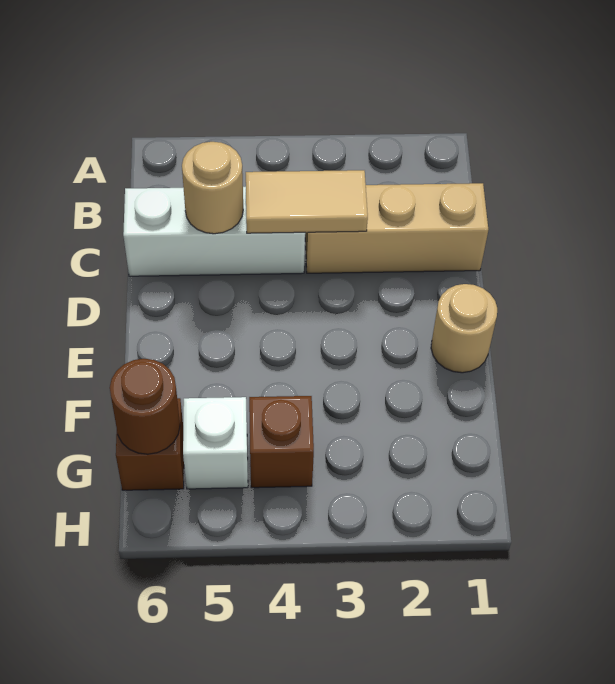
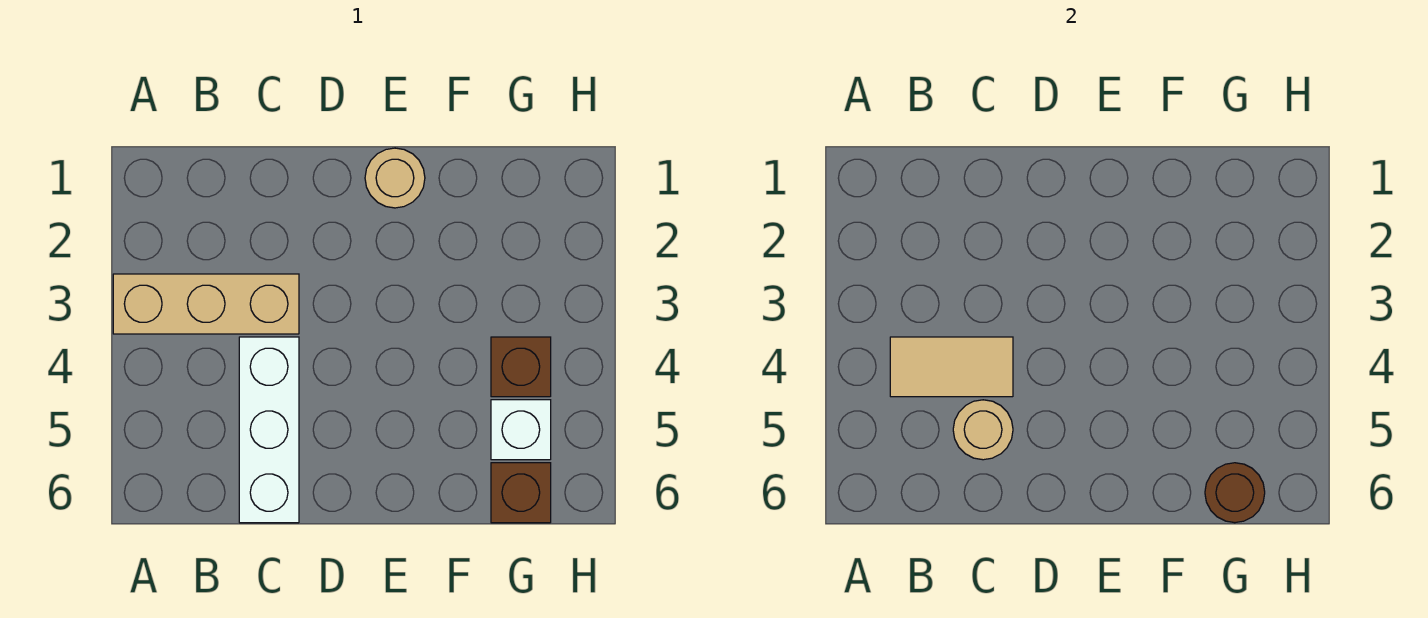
tan 1x3 brick [305,183,488,273] -> tan 1x3 brick turned to [113,274,299,334]
tan 1x2 tile [246,170,368,233] -> tan 1x2 tile turned to [890,337,1013,397]

